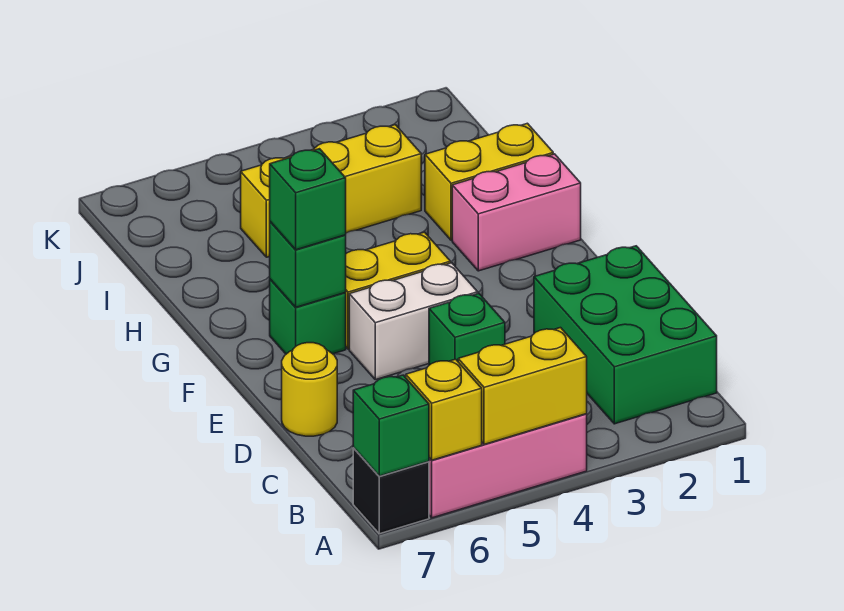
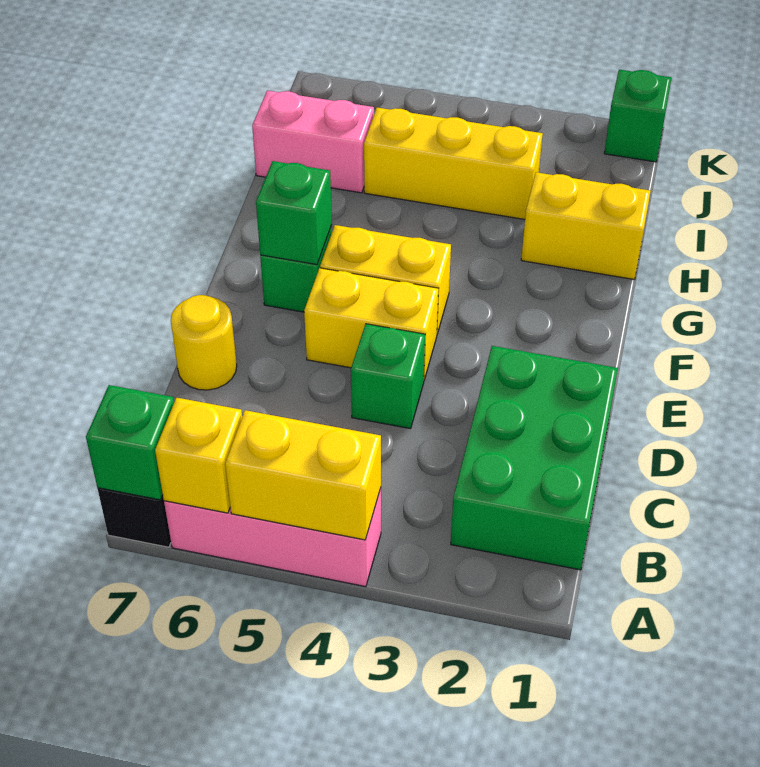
white 1x2 brick [349,263,478,380] -> yellow 1x2 brick [304,268,438,380]
green 1x1 brick [270,149,346,250] -> green 1x1 brick moved to [604,70,672,162]
pink 1x2 brick [452,154,581,271] -> pink 1x2 brick moved to [252,90,374,193]

